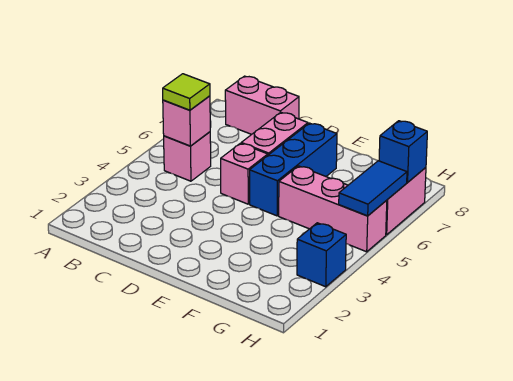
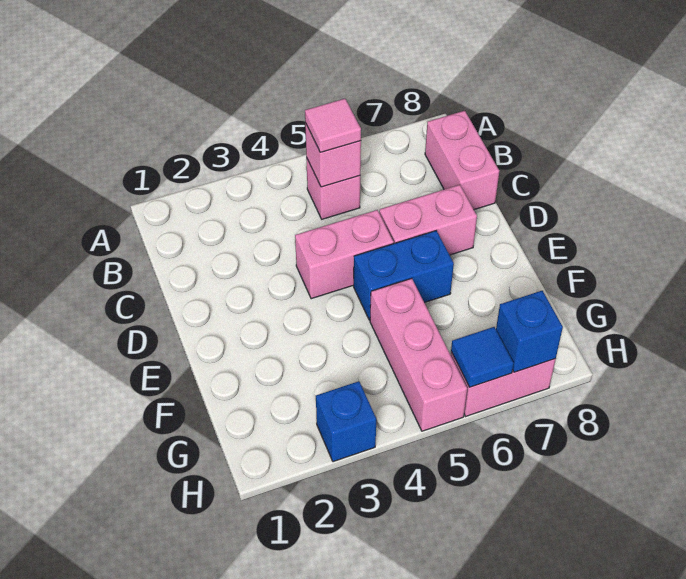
lime 1x1 tile [163,74,210,110] -> pink 1x1 tile [305,99,361,152]
pink 1x1 brick [221,143,268,204] -> pink 1x2 brick [295,210,394,299]
blue 1x3 brick [250,123,337,216] -> blue 1x2 brick [354,231,454,320]
blue 1x2 tile [339,161,407,216] -> blue 1x1 tile [451,327,514,387]

